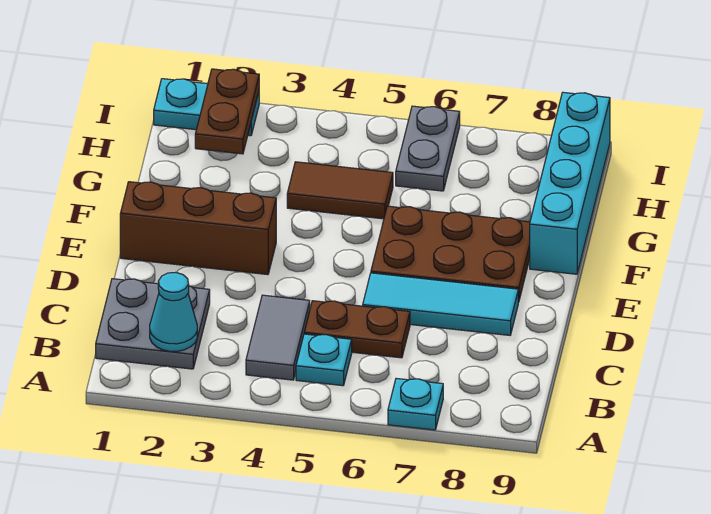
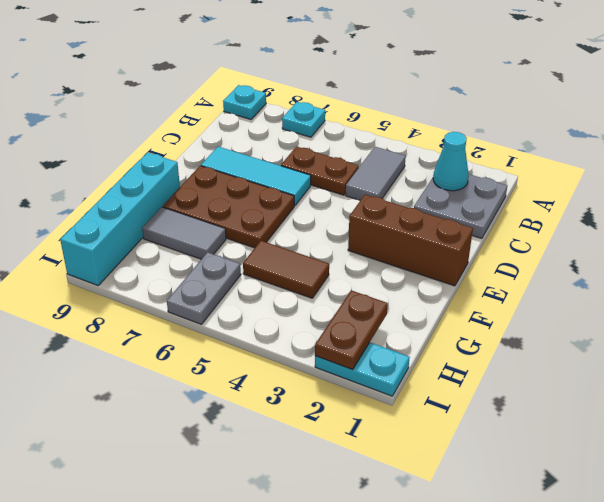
cyan 1x1 plate [296,334,352,386] -> cyan 1x1 plate moved to [223,85,266,119]
none -> grey 1x2 tile [142,207,226,259]

